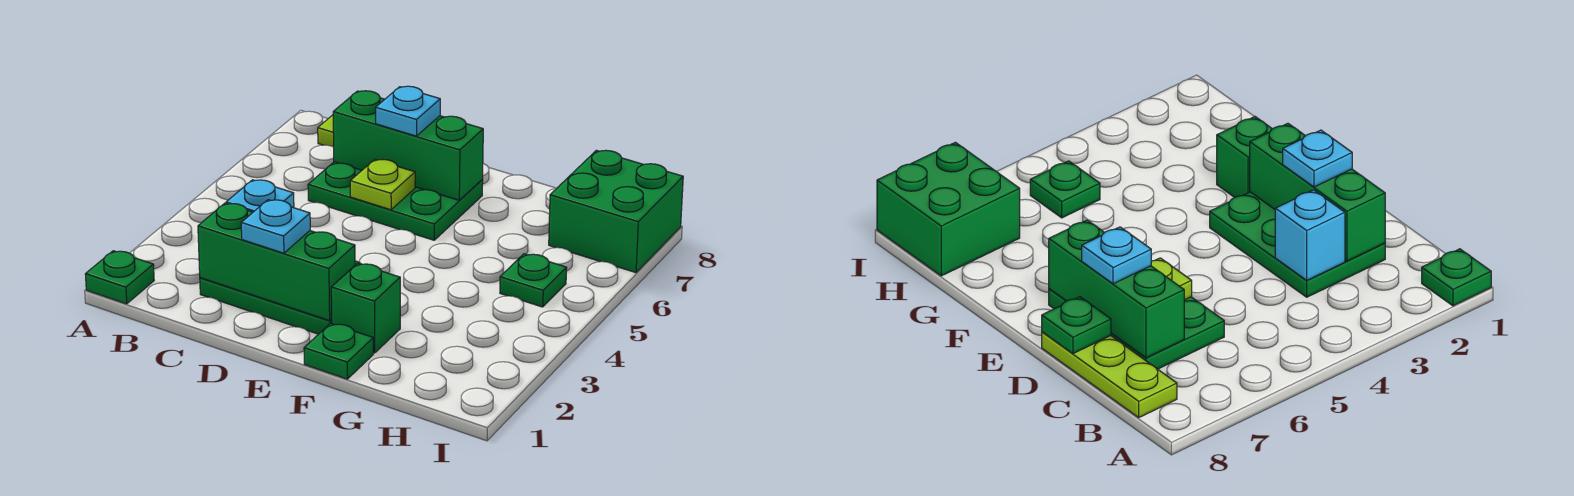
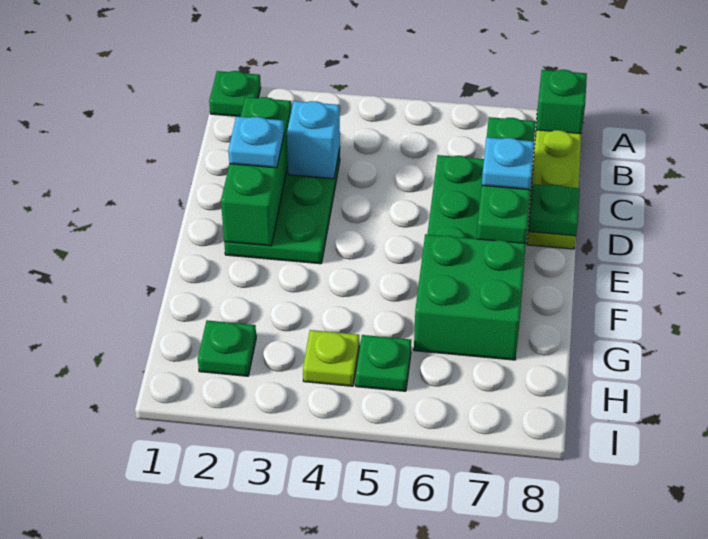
lime 1x1 plate [350,159,415,210] -> lime 1x1 plate moved to [303,330,359,386]
green 1x1 plate [304,323,373,379] -> green 1x1 plate moved to [198,320,256,376]
green 1x1 brick [331,263,400,353] -> green 1x1 brick moved to [536,70,587,133]
green 2x2 brick [549,150,683,273] -> green 2x2 brick moved to [414,234,526,360]

